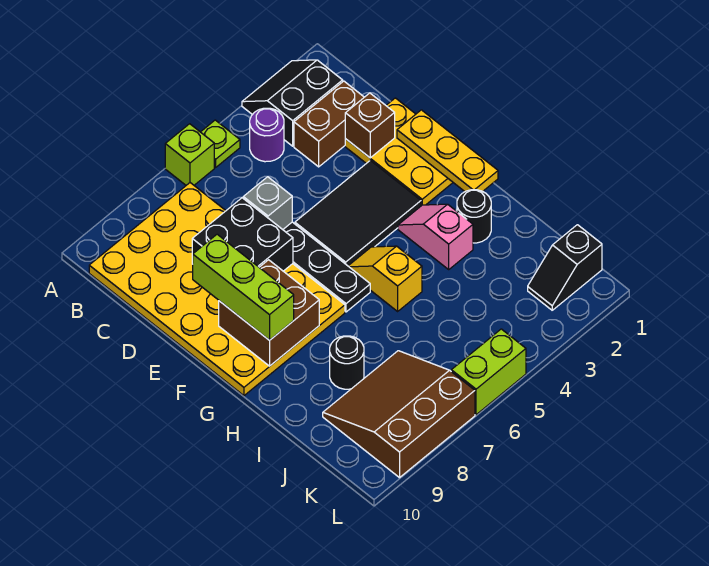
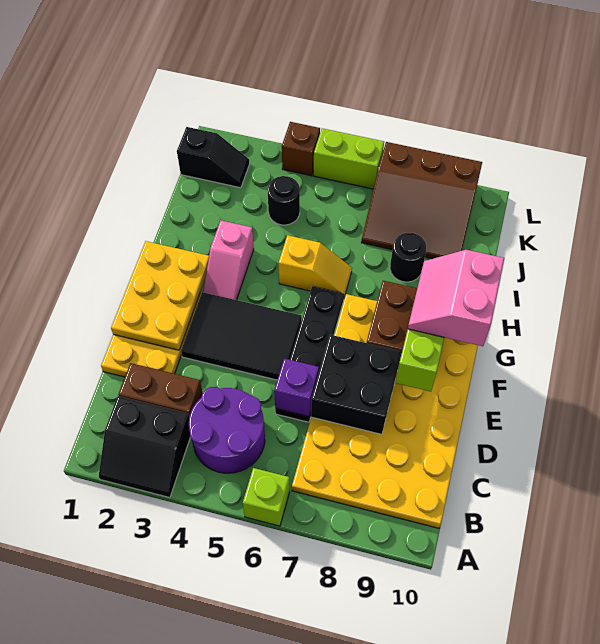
lime 1x1 plate [201,120,240,167] -> none
purple 1x1 round brick [250,108,284,162] -> purple 2x2 round brick [189,387,265,473]
brown 1x1 brick [345,93,395,158] -> brown 1x1 brick moved to [282,122,320,176]
grey 1x1 brick [243,177,292,230] -> purple 1x1 brick [274,359,319,417]
yellow 1x3 plate [397,110,498,191] -> yellow 2x3 plate [111,241,209,350]
none -> pink 2x2 slope [408,250,504,346]
yellow 1x2 slope [349,246,422,311] -> yellow 1x2 slope turned to [278,235,352,297]
black 1x1 round brick [457,190,491,243] -> black 1x1 round brick moved to [268,176,300,225]

